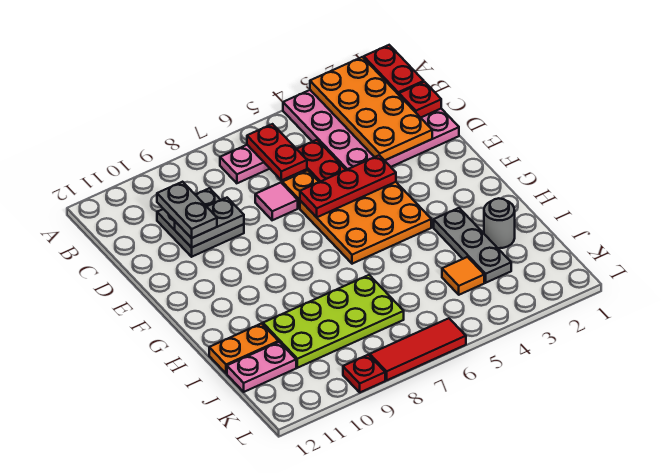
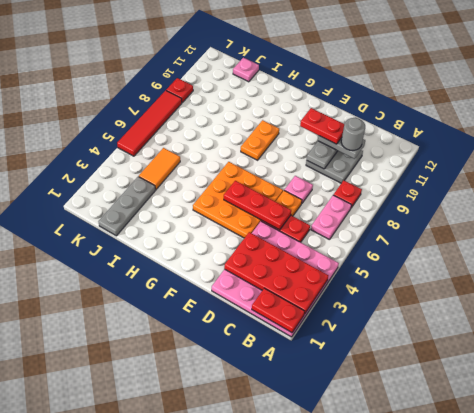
orange 2x4 plate [310,57,432,161] -> red 2x4 plate [224,232,329,314]
red 1x2 plate [247,124,307,180] -> red 1x2 plate moved to [300,108,344,144]
red 1x1 plate [399,82,441,118] -> red 1x1 plate moved to [334,181,362,208]
pink 1x1 tile [255,183,298,220] -> pink 1x1 plate [284,176,313,203]
red 1x3 plate [300,155,396,217] -> red 1x3 plate turned to [224,181,291,230]
grey 1x3 plate [434,208,511,283] -> grey 1x3 plate turned to [99,177,155,236]
grey 1x1 round brick [484,198,515,248] -> grey 1x1 round brick moved to [341,118,365,150]
lime 2x4 plate [263,275,404,368] -> none
orange 1x2 plate [209,323,279,373] -> orange 1x2 plate moved to [241,120,279,160]
orange 1x1 tile [442,257,484,295] -> orange 1x2 tile [139,148,180,190]
pink 1x2 plate [227,342,296,392] -> pink 1x1 plate [233,58,259,82]
red 1x3 tile [370,318,466,380] -> red 1x4 tile [117,90,182,156]

